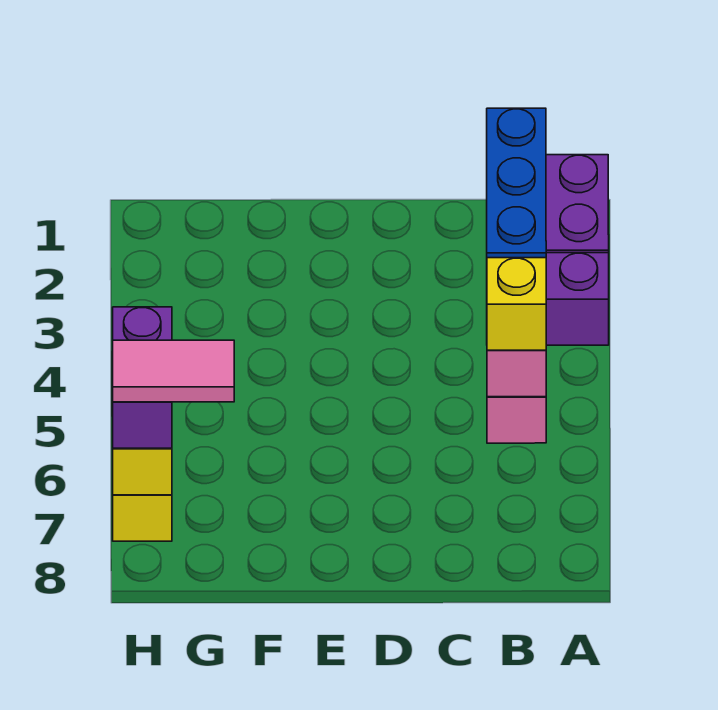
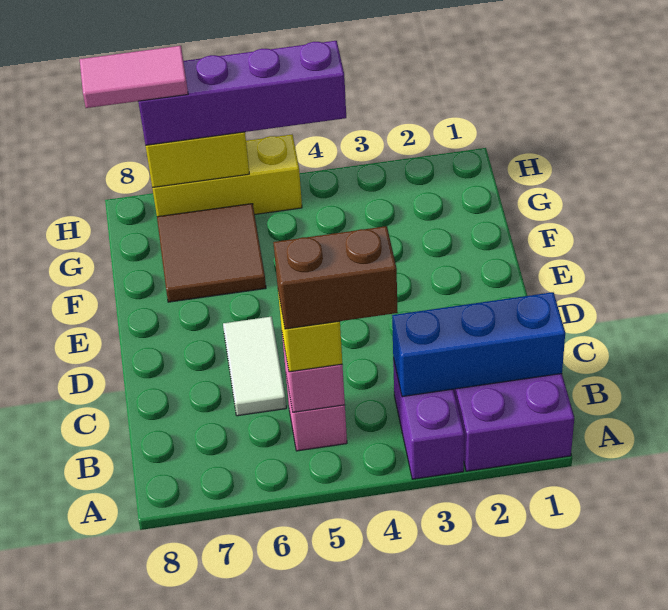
none -> brown 1x2 brick [273,226,398,329]
none -> white 1x2 tile [223,317,286,416]
none -> brown 2x2 tile [157,204,266,302]
pink 1x2 tile [112,340,234,402] -> pink 1x2 tile turned to [80,46,188,108]
purple 1x2 brick [113,307,172,448] -> purple 1x4 brick [138,41,346,145]

